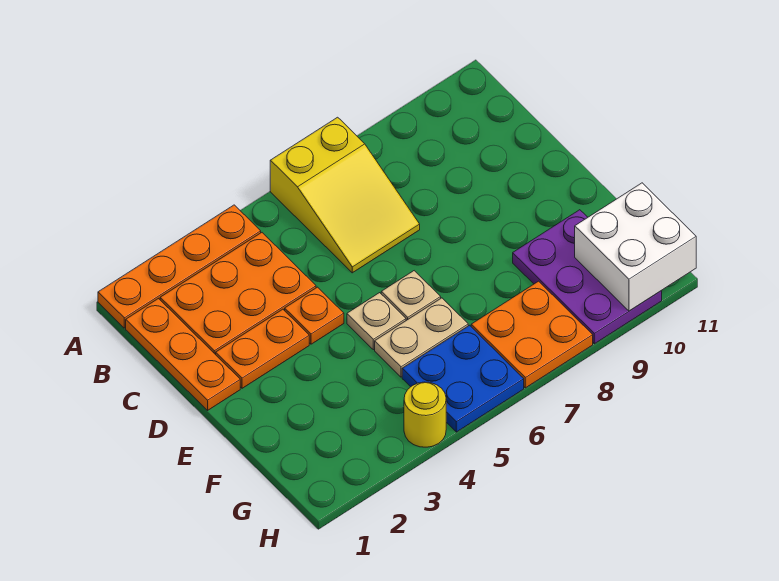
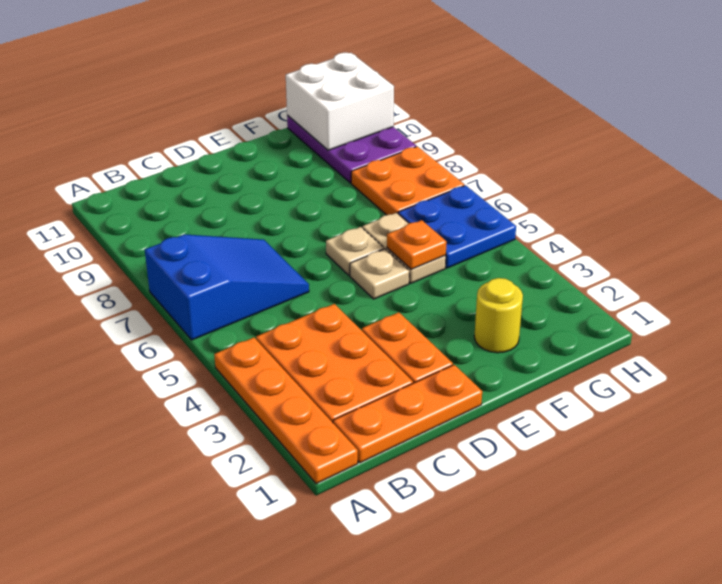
yellow 2x3 slope [270,117,420,273] -> blue 2x3 slope [145,234,309,340]
orange 1x1 plate [285,287,344,344] -> orange 1x1 plate moved to [387,220,447,270]
purple 2x3 plate [513,210,662,344] -> purple 2x3 plate turned to [287,115,416,183]
yellow 1x1 round brick [404,382,446,447] -> yellow 1x1 round brick moved to [474,278,523,353]

